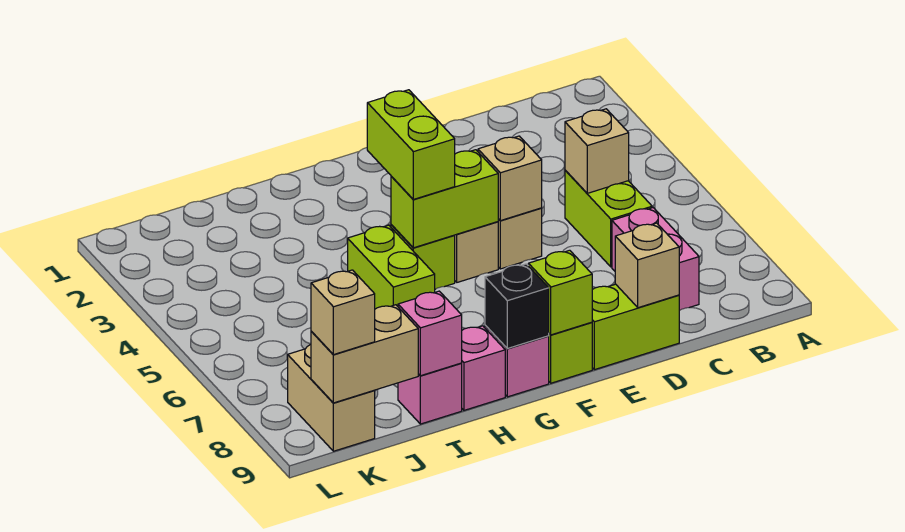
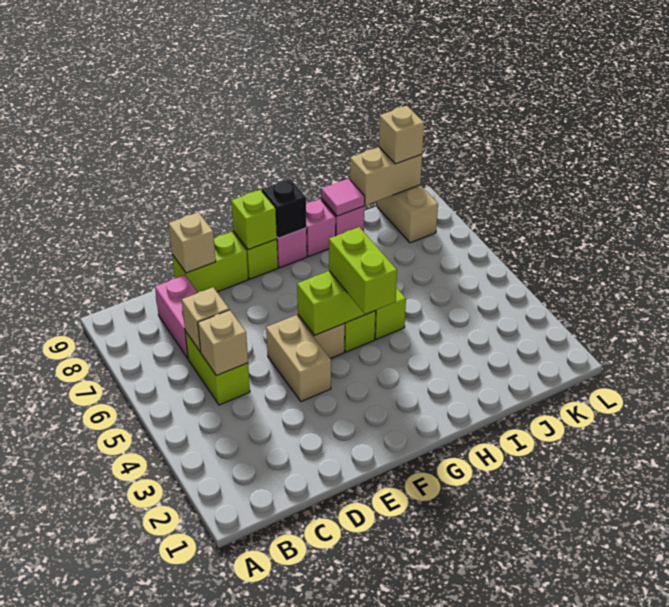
tan 1x1 brick [478,136,542,221] -> tan 1x1 brick moved to [182,287,229,352]
pink 1x1 brick [398,291,462,376] -> pink 1x1 tile [321,179,365,216]

